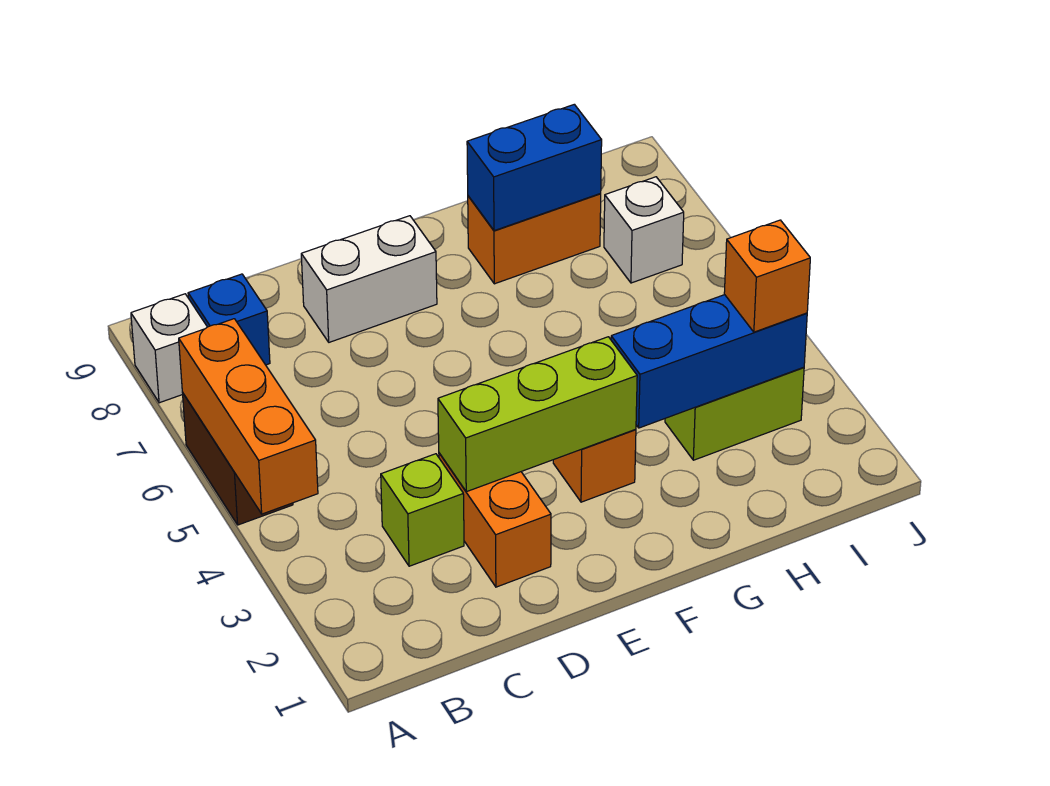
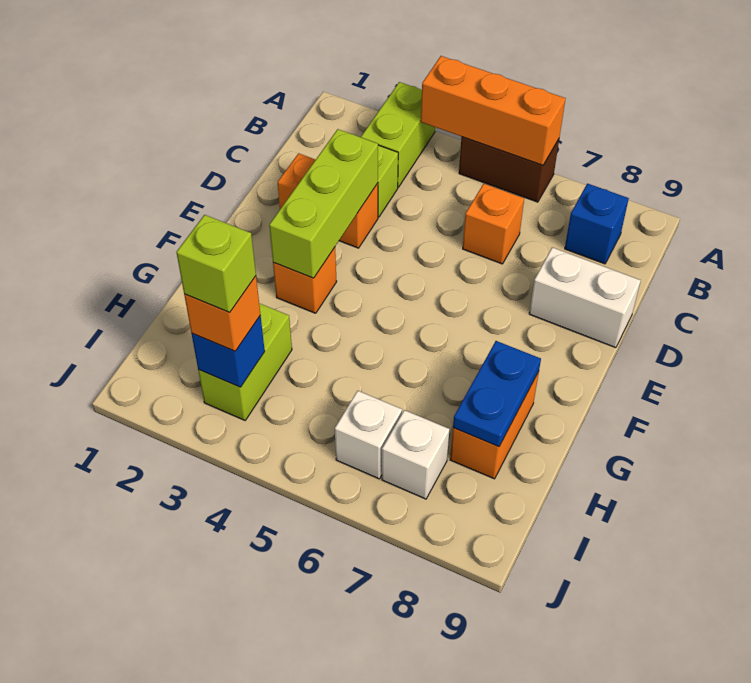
none -> lime 1x2 brick [361,82,435,187]
white 1x1 brick [131,294,207,403] -> white 1x1 brick moved to [335,391,402,479]
none -> orange 1x1 brick [463,184,524,264]
white 1x2 brick [301,216,437,342] -> white 1x2 brick turned to [529,247,641,348]
blue 1x3 brick [611,295,807,428] -> blue 1x1 brick [192,315,265,387]
blue 1x2 brick [467,104,602,231] -> blue 1x2 plate [453,341,541,447]
none -> lime 1x1 brick [176,215,256,312]

